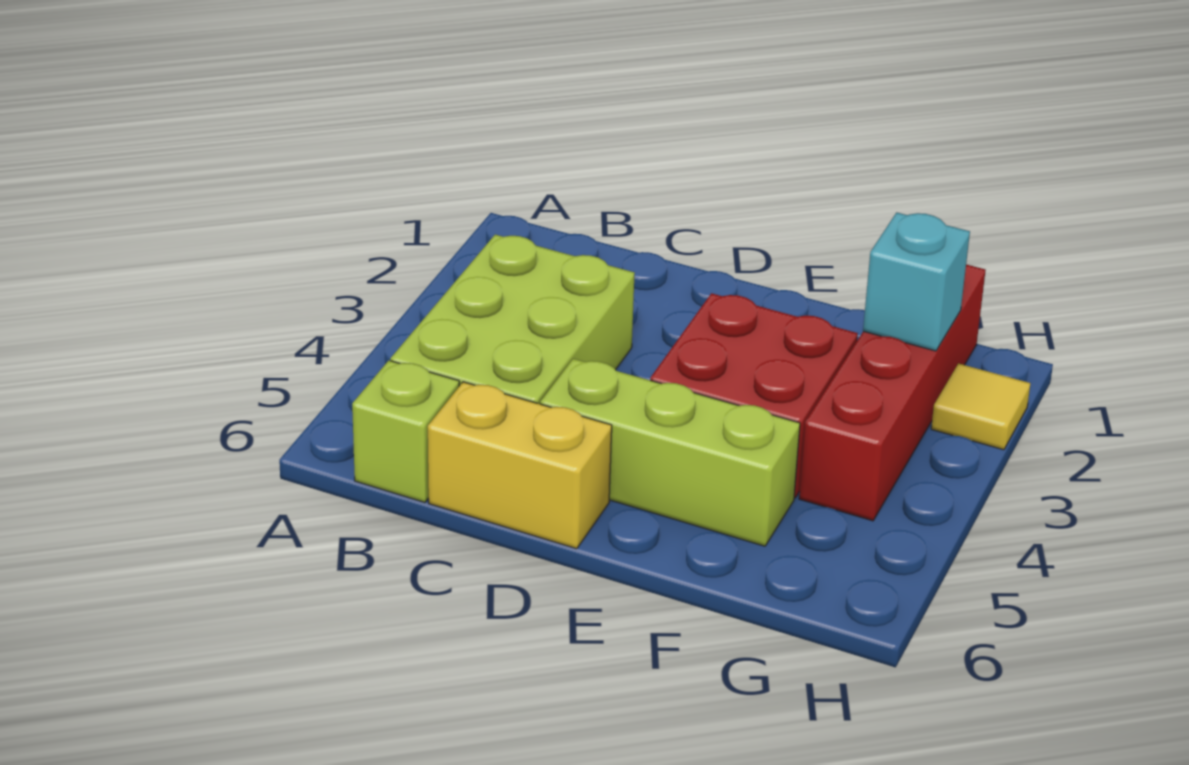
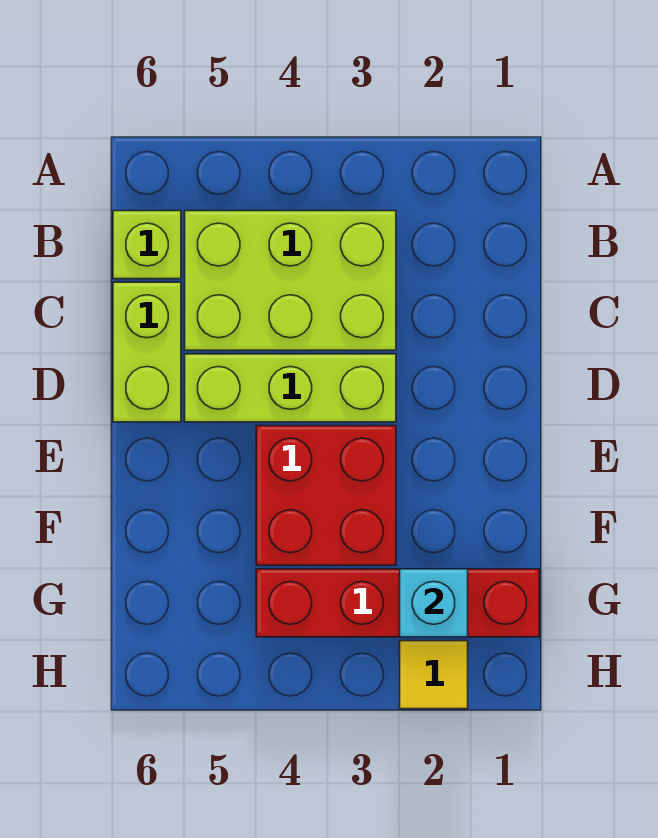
yellow 1x2 brick [428,382,612,549] -> lime 1x2 brick [113,282,181,422]
lime 1x3 brick [540,359,800,546] -> lime 1x3 brick turned to [185,354,396,422]

